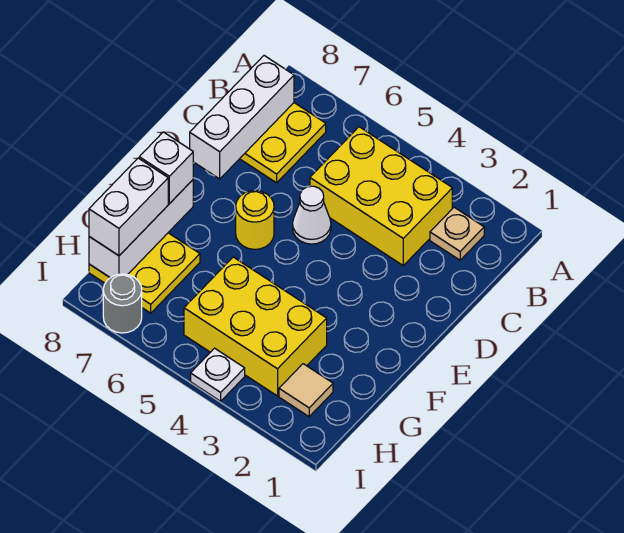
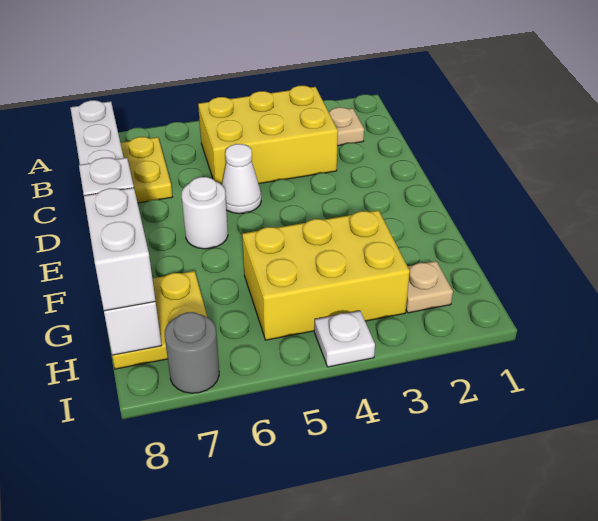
yellow 1x1 round brick [236,191,274,249] -> white 1x1 round brick [182,177,228,249]
tan 1x1 tile [279,364,333,417] -> tan 1x1 plate [406,261,453,313]

